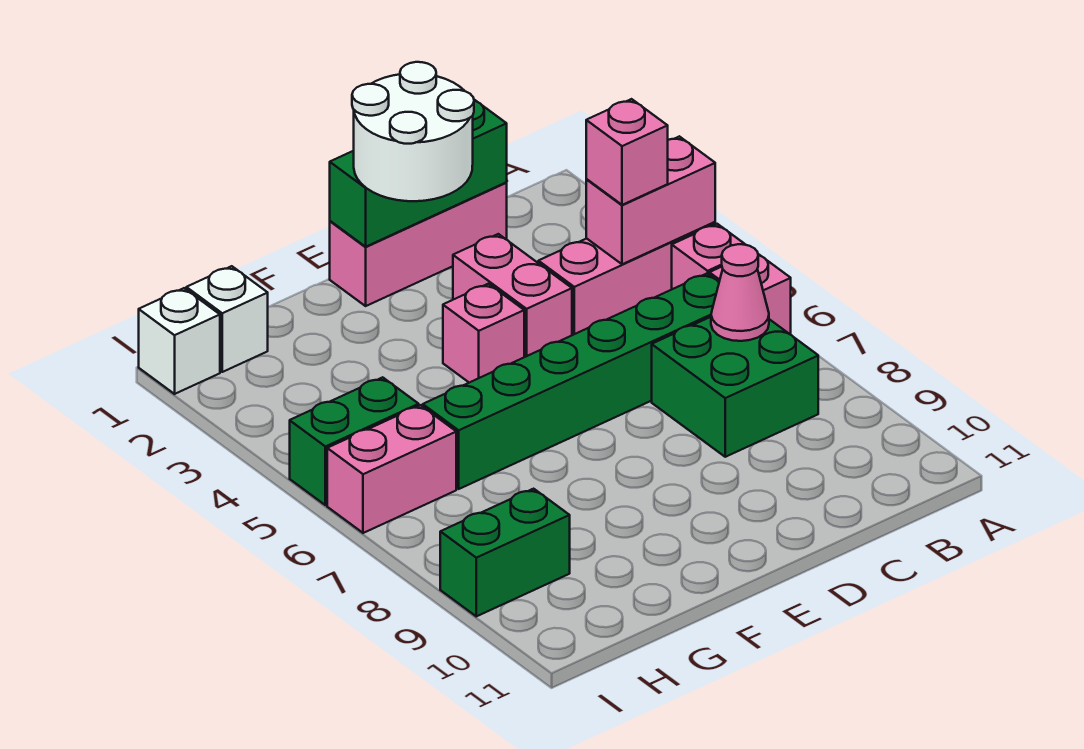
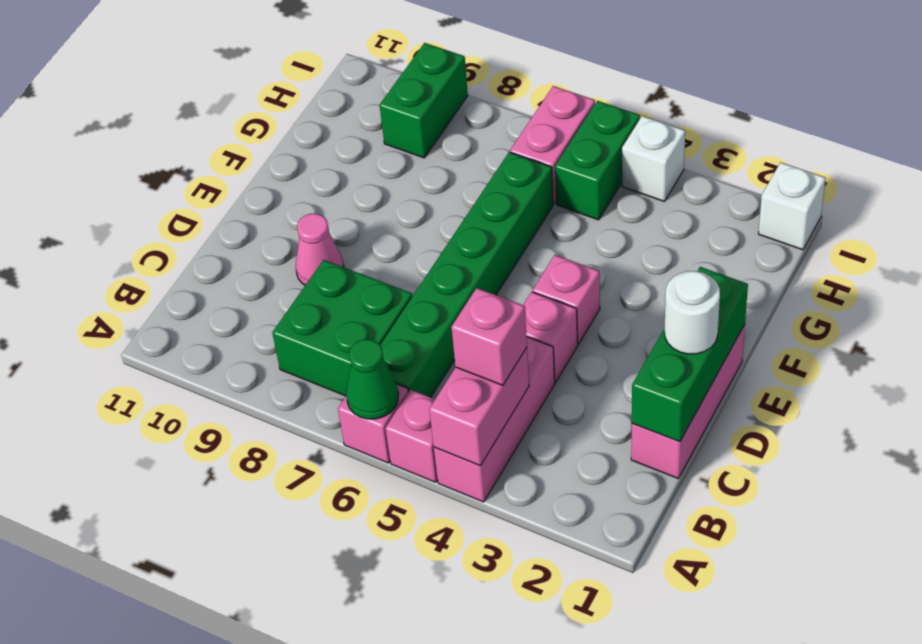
none -> green 1x1 cone [346,339,398,419]
pink 1x1 cone [711,244,769,341] -> pink 1x1 cone moved to [296,213,344,285]
white 2x2 round brick [352,62,474,201] -> white 1x1 round brick [665,271,720,354]
pink 1x2 brick [453,234,572,357] -> pink 1x1 brick [523,292,578,382]
white 1x1 brick [186,266,268,372] -> white 1x1 brick moved to [622,116,685,202]

